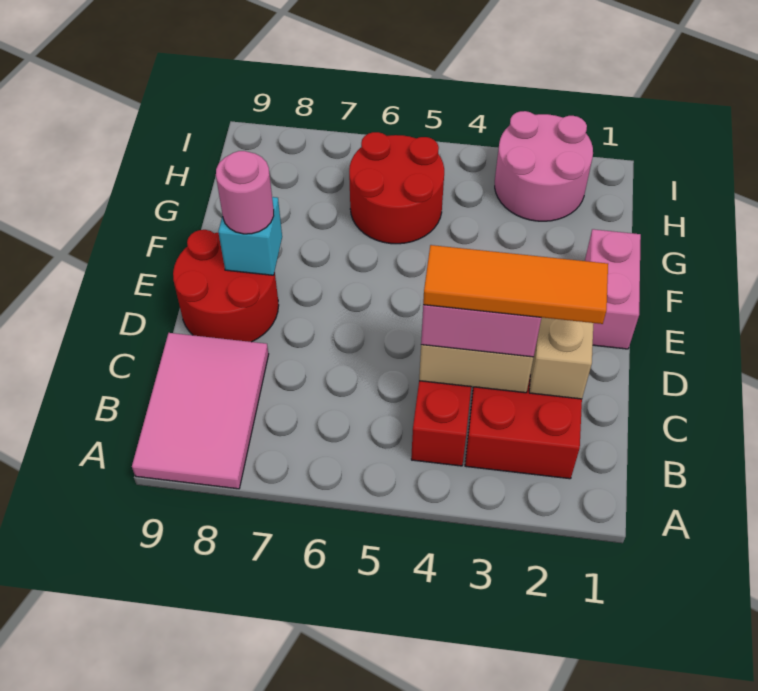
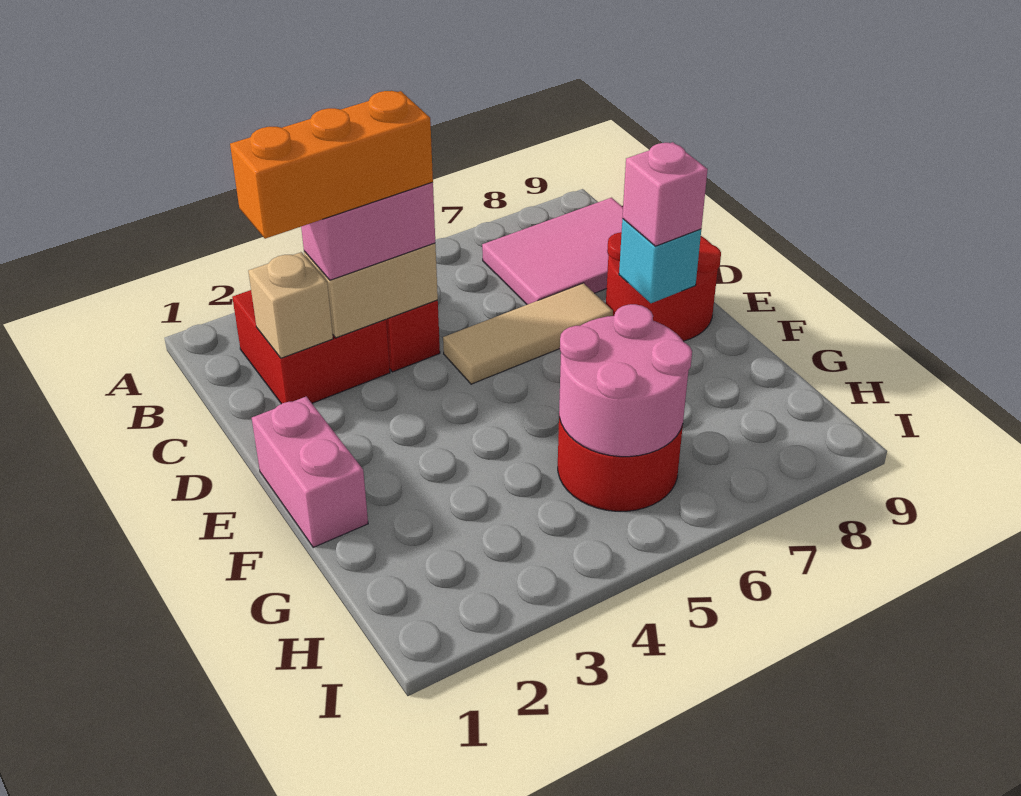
pink 2x3 tile [132,333,269,489] -> pink 2x3 tile turned to [482,198,623,305]
orange 1x3 tile [423,245,608,324] -> orange 1x3 brick [230,91,433,239]
none -> tan 1x3 tile [443,283,613,384]
pink 1x1 round brick [216,151,274,234] -> pink 1x1 brick [622,142,708,246]
pink 2x2 round brick [495,111,593,221] -> pink 2x2 round brick moved to [559,304,692,457]

